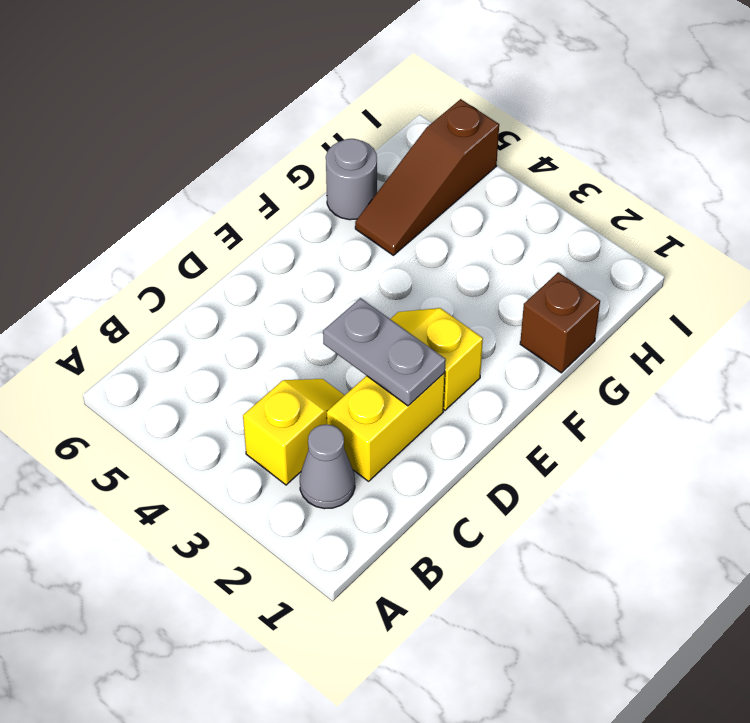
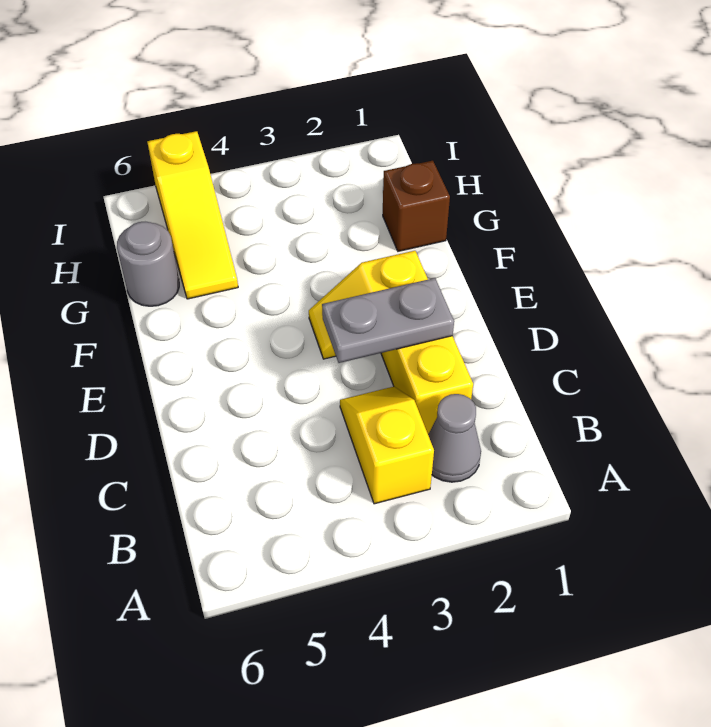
brown 1x3 slope [355,99,499,255] -> yellow 1x3 slope [147,131,238,299]

